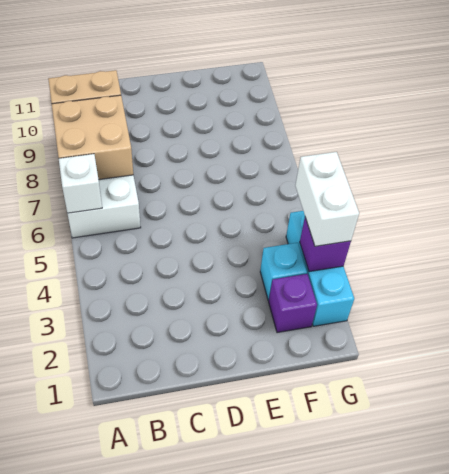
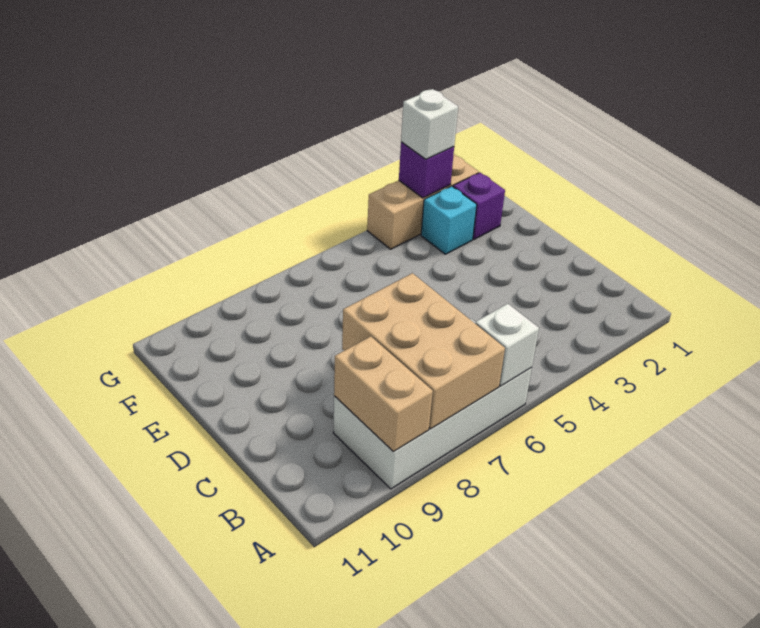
tan 2x2 brick [52,95,133,180] -> tan 2x3 brick [342,273,505,429]
cyan 1x3 brick [286,211,354,326] -> tan 1x3 brick [367,155,479,249]
white 1x2 brick [295,152,359,246] -> white 1x1 brick [401,89,458,159]

